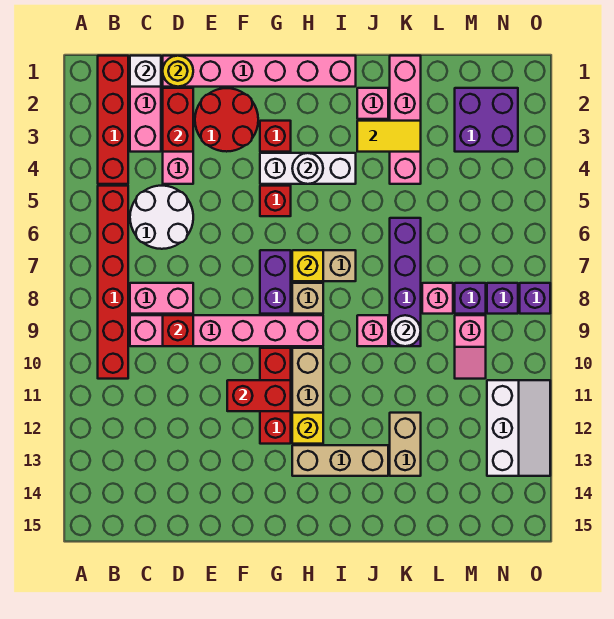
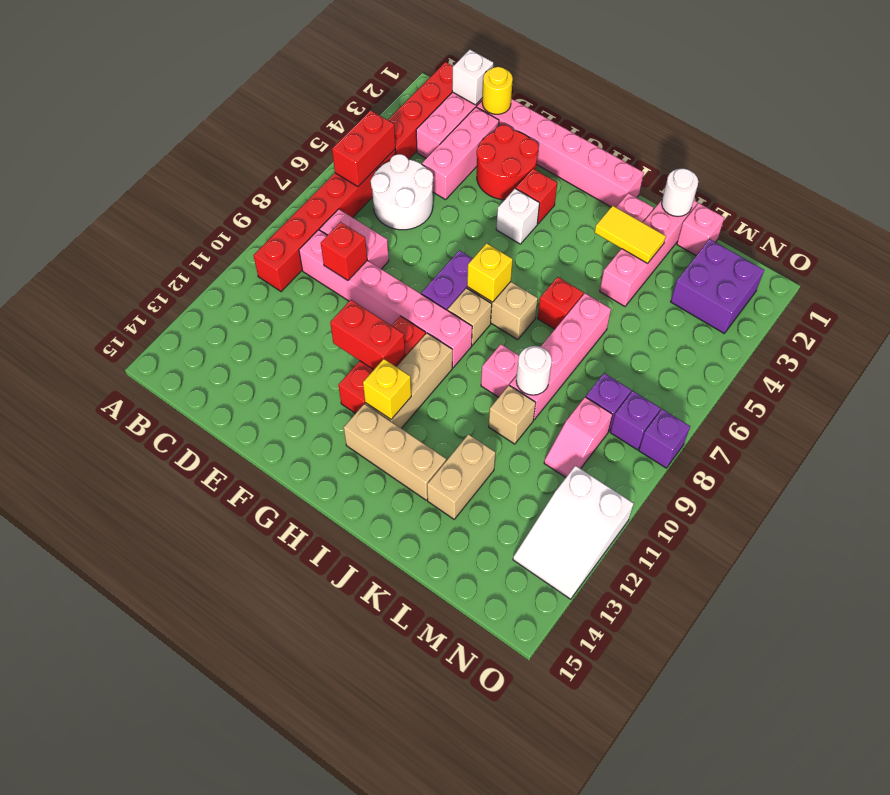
red 1x2 brick [163,88,193,152] -> red 1x2 brick moved to [332,110,396,187]
white 1x3 brick [260,153,356,184] -> white 1x1 brick [496,189,540,244]
red 1x1 brick [260,186,291,216] -> red 1x1 brick moved to [538,277,583,329]
white 1x1 round brick [292,153,323,184] -> white 1x1 round brick moved to [662,169,698,217]
purple 1x4 brick [390,218,421,346] -> pink 1x4 brick [510,293,611,420]
none -> tan 1x1 brick [489,385,536,444]
pink 1x1 brick [422,283,453,314] -> pink 1x1 brick moved to [677,203,725,256]
white 2x3 slope [487,380,550,476] -> white 2x3 slope turned to [513,466,634,599]

